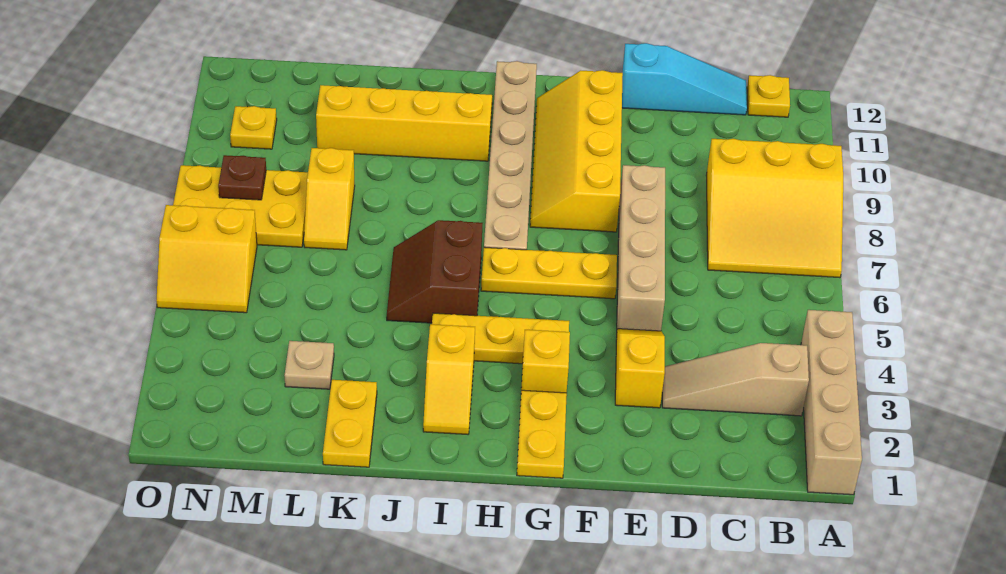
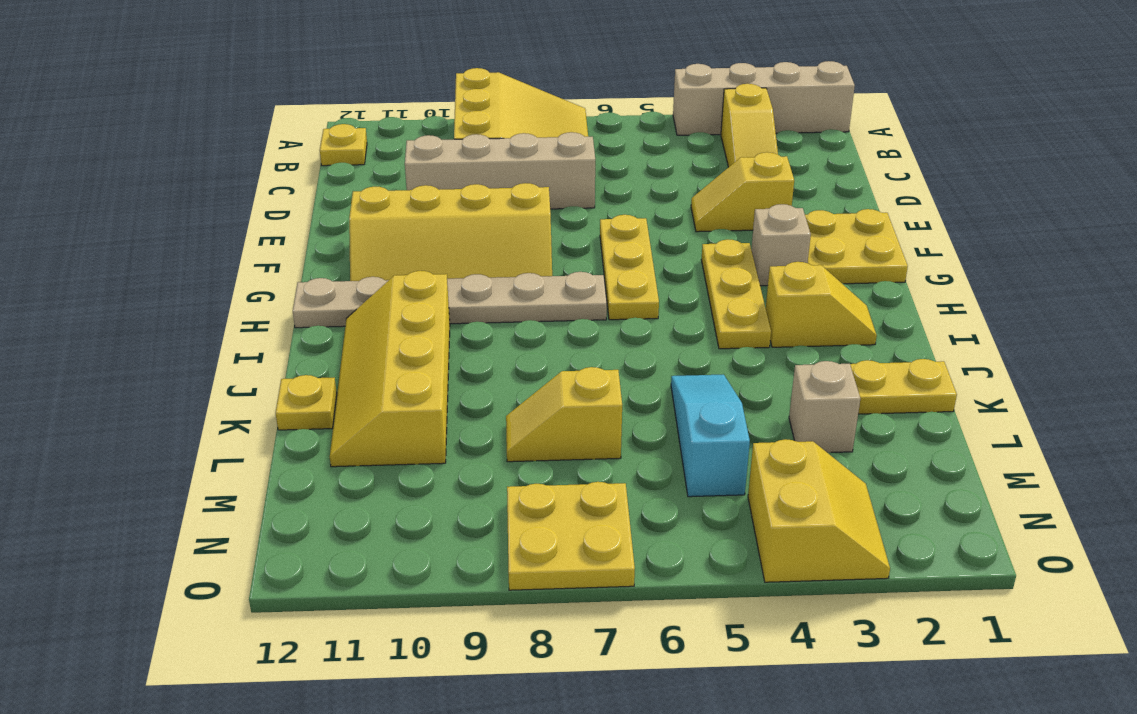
tan 1x3 slope [662,343,809,416] -> yellow 1x3 slope [721,84,778,167]
cyan 1x3 slope [622,43,747,115] -> cyan 1x3 slope moved to [671,375,750,497]
tan 1x4 brick [617,165,665,331] -> tan 1x4 brick moved to [405,132,595,209]
yellow 1x2 plate [517,390,567,478] -> yellow 2x2 plate [805,209,908,284]
yellow 1x1 brick [521,330,570,393] -> tan 1x1 brick [751,204,811,286]
brown 2x2 slope [387,220,483,323] -> none
tan 1x1 plate [285,341,334,389] -> tan 1x1 brick [789,361,860,453]
yellow 1x2 slope [304,148,355,250] -> yellow 1x2 slope turned to [506,367,622,462]
yellow 2x3 plate [173,165,308,247] -> yellow 2x2 plate [507,482,635,590]
yellow 2x2 slope [156,205,257,313] -> yellow 2x2 slope moved to [748,439,890,582]
brown 1x1 plate [218,155,266,200] -> none
yellow 1x1 plate [230,106,277,149] -> yellow 1x1 plate moved to [276,375,337,430]

